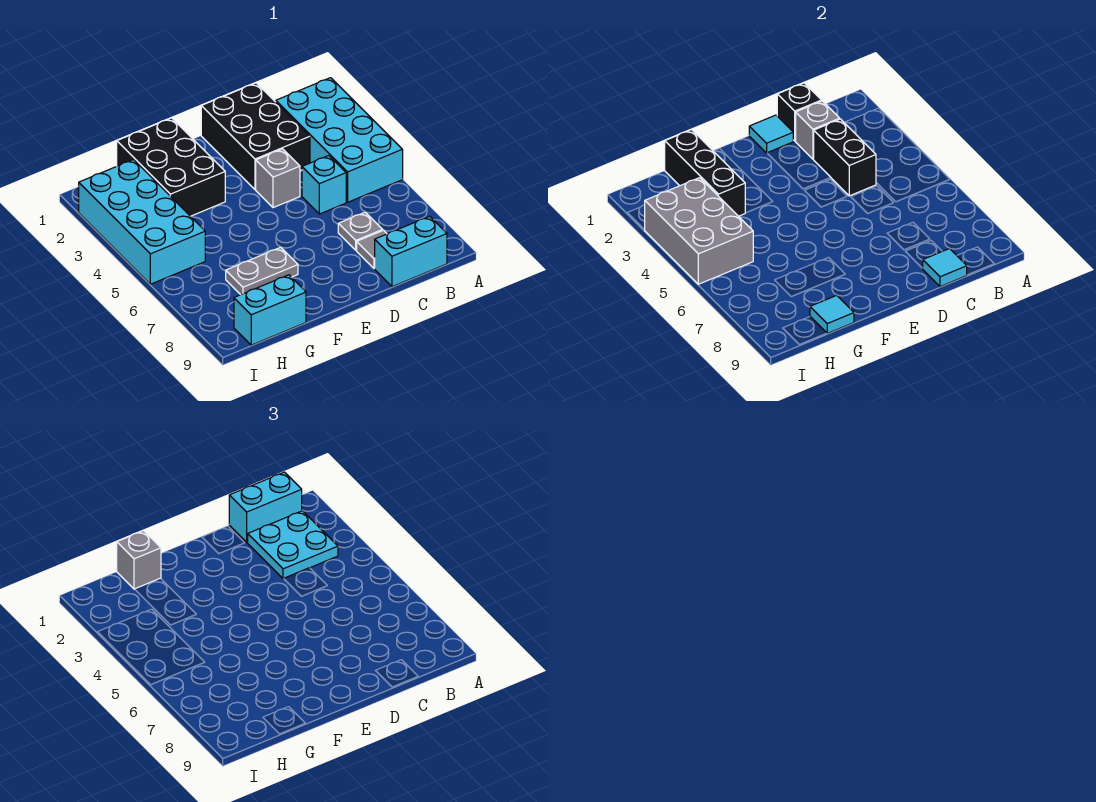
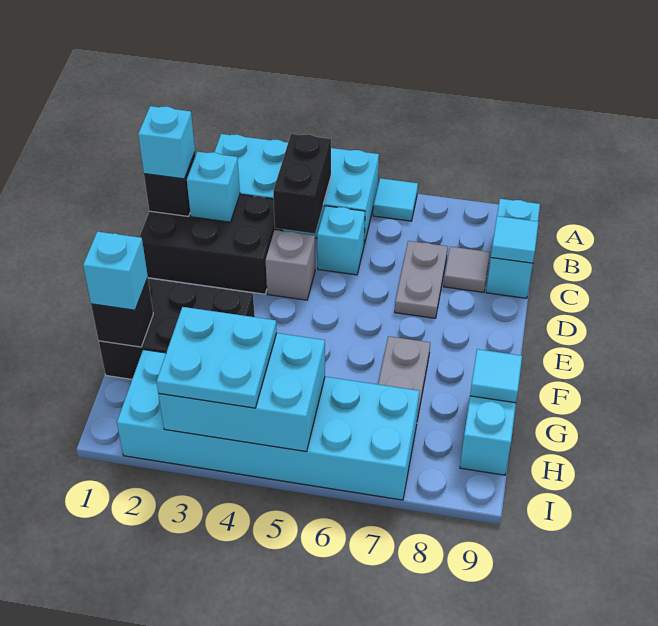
cyan 1x2 brick [229,472,302,542] -> cyan 1x1 brick [138,106,195,179]
cyan 2x2 plate [248,511,338,579] -> cyan 2x2 plate moved to [157,307,277,408]
grey 1x1 brick [796,101,840,159] -> cyan 1x1 brick [187,152,240,222]
black 1x2 brick [814,119,876,196] -> black 1x2 brick turned to [273,134,331,234]
grey 1x1 plate [338,212,383,250] -> grey 1x2 plate [395,241,448,318]
cyan 1x1 tile [749,115,793,153] -> cyan 1x1 tile moved to [373,178,418,221]
black 1x3 brick [665,130,745,216] -> black 1x1 brick [91,278,153,347]
grey 1x1 brick [117,531,161,589] -> cyan 1x1 brick [83,232,148,310]
cyan 2x4 brick [78,160,205,284] -> cyan 2x6 brick [117,350,419,500]
grey 2x3 brick [645,178,753,284] -> cyan 2x3 brick [159,333,325,452]

